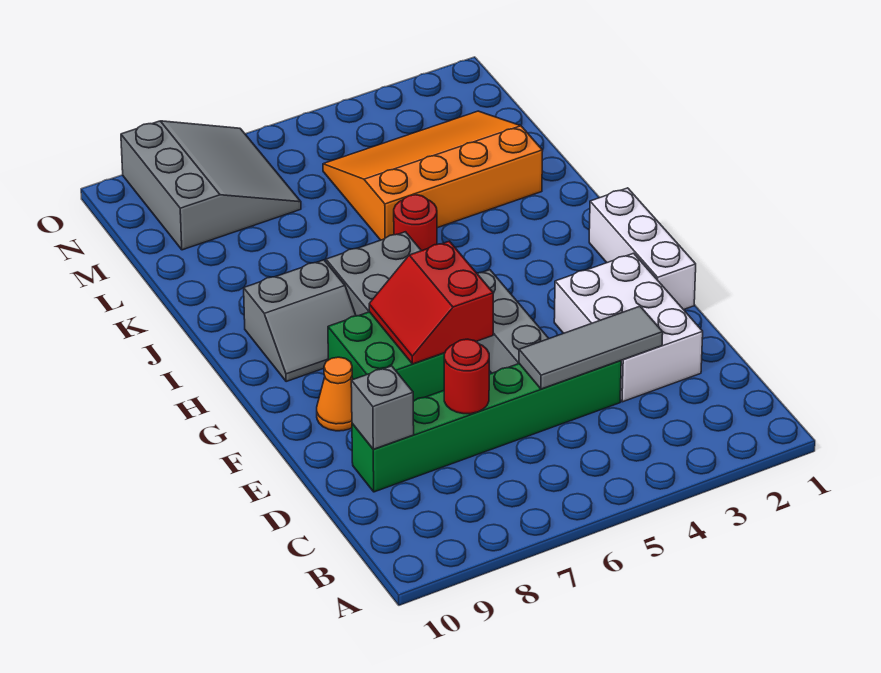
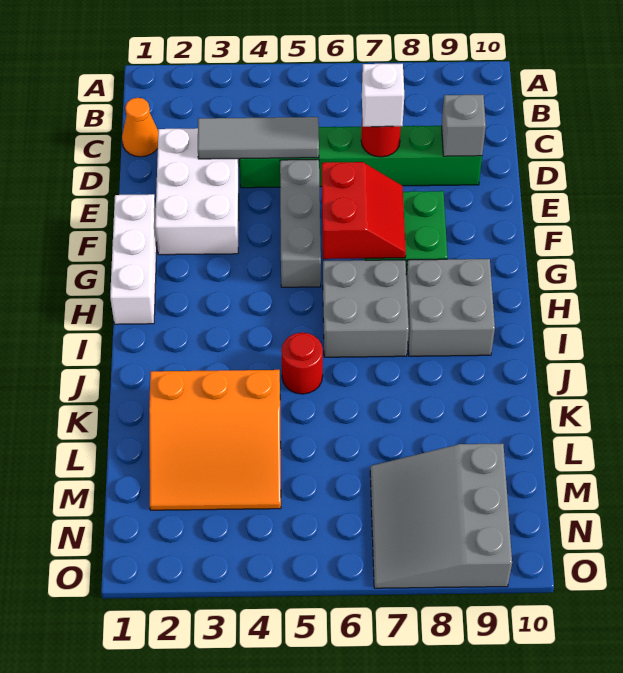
none -> white 1x1 brick [362,64,404,127]
orange 1x1 cone [317,357,353,431] -> orange 1x1 cone moved to [122,98,158,157]
grey 2x2 slope [244,260,356,382] -> grey 2x2 brick [406,259,495,356]
orange 3x4 slope [323,111,543,240] -> orange 3x3 slope [149,370,281,510]

